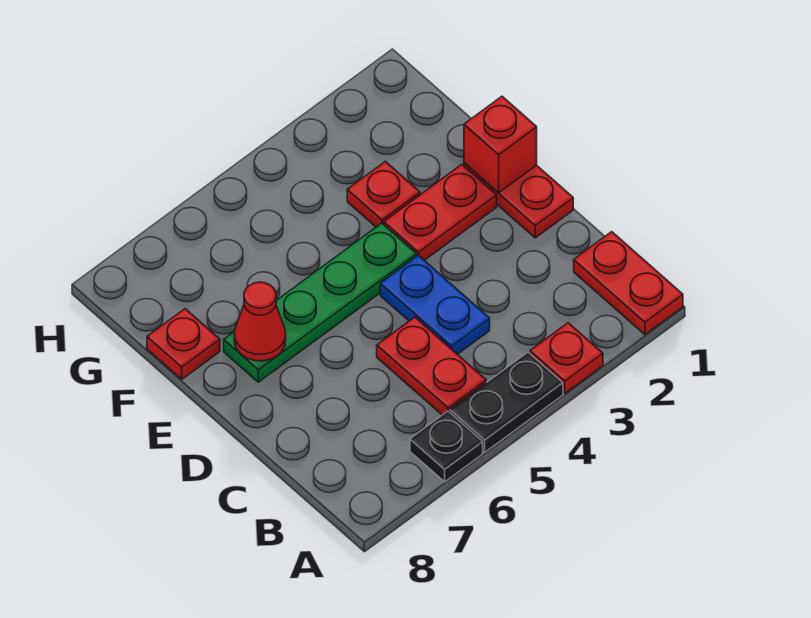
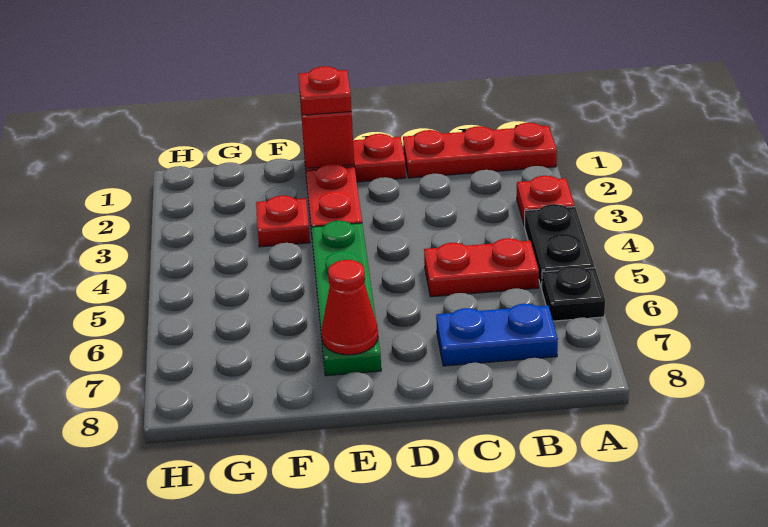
red 1x2 plate [574,232,683,335] -> red 1x3 plate [403,123,557,178]
blue 1x2 plate [380,255,490,354] -> blue 1x2 plate moved to [436,304,558,366]
red 1x1 plate [147,309,220,379] -> red 1x1 plate moved to [299,66,352,115]

